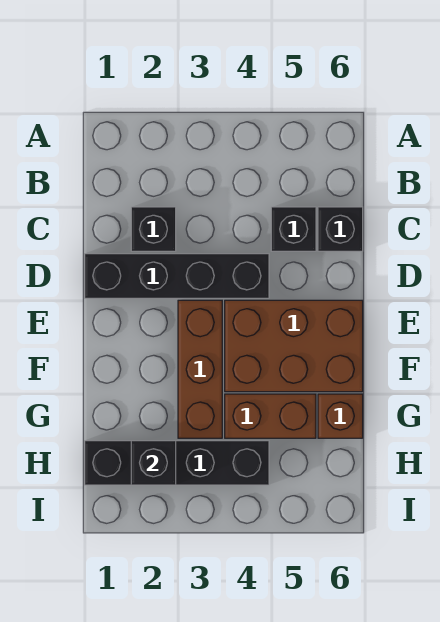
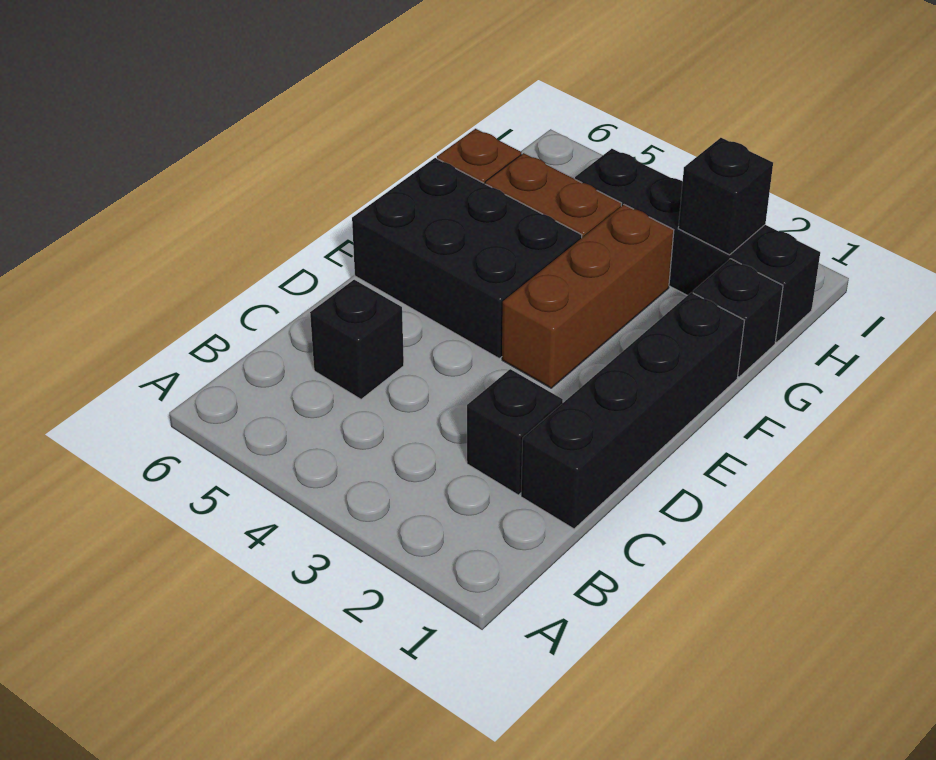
black 1x1 brick [318,207,363,251] -> black 1x1 brick moved to [693,259,783,377]
black 1x4 brick [85,254,269,298] -> black 1x4 brick turned to [521,292,744,529]
brown 2x3 brick [225,300,363,392] -> black 2x3 brick [352,158,582,358]

